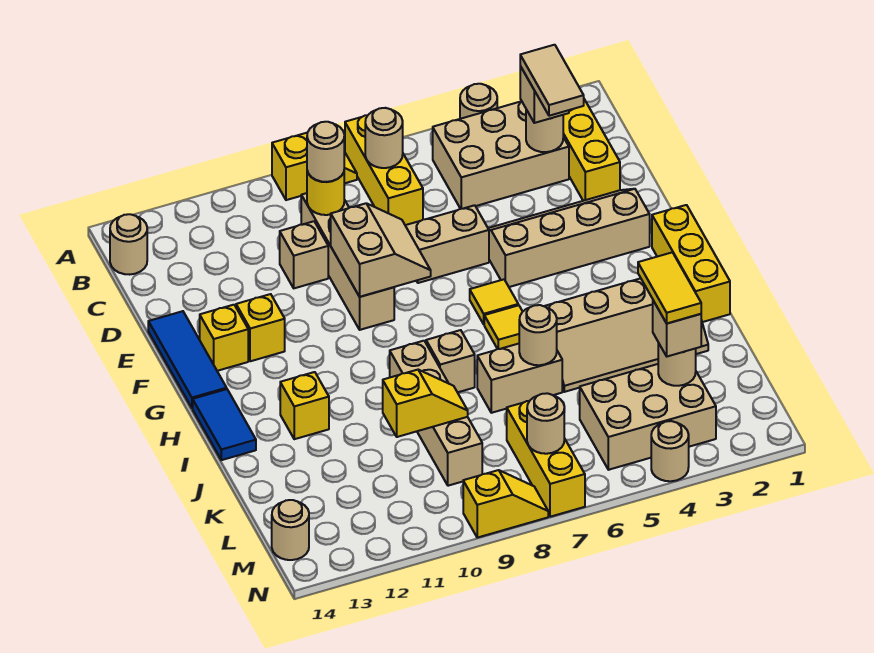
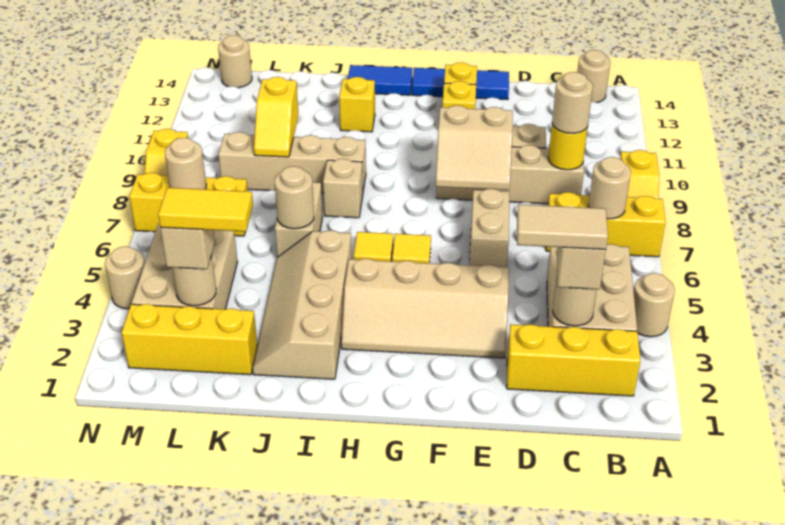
tan 2x4 slope [488,189,650,287] -> tan 2x4 slope turned to [341,259,509,358]
yellow 1x3 brick [652,205,730,322] -> yellow 1x3 brick moved to [122,304,257,375]

